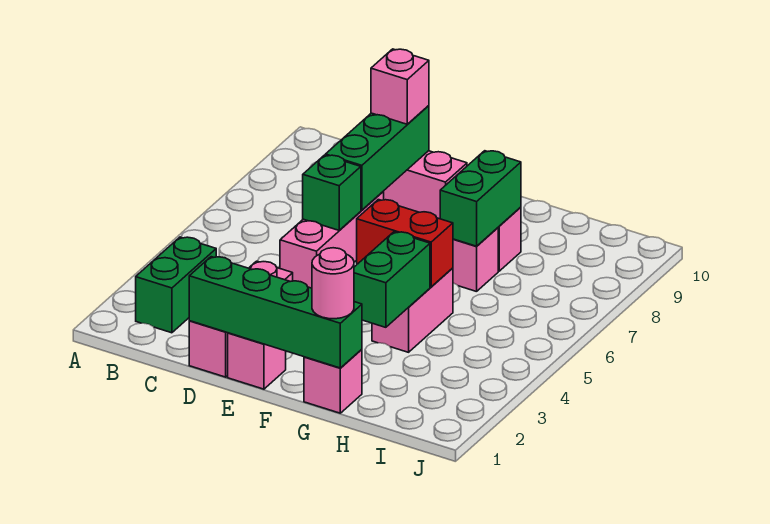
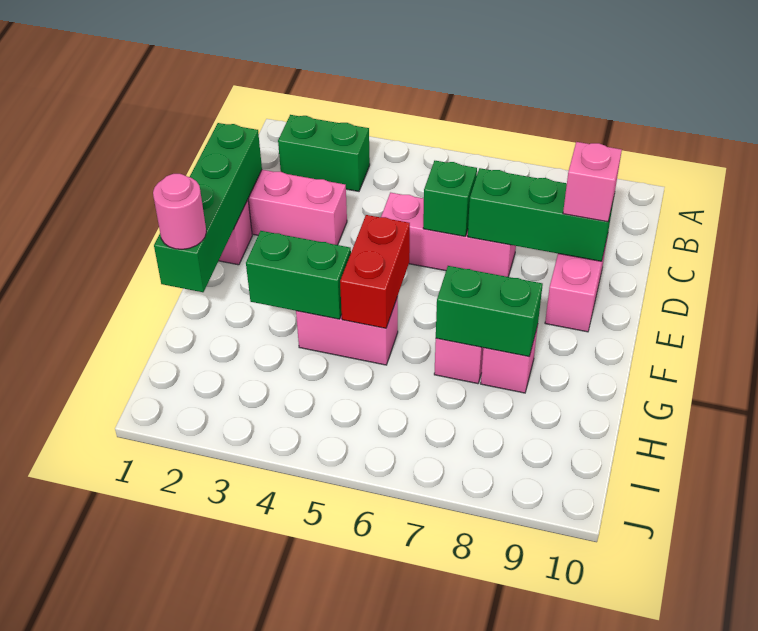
pink 1x1 brick [304,349,362,413] -> none

